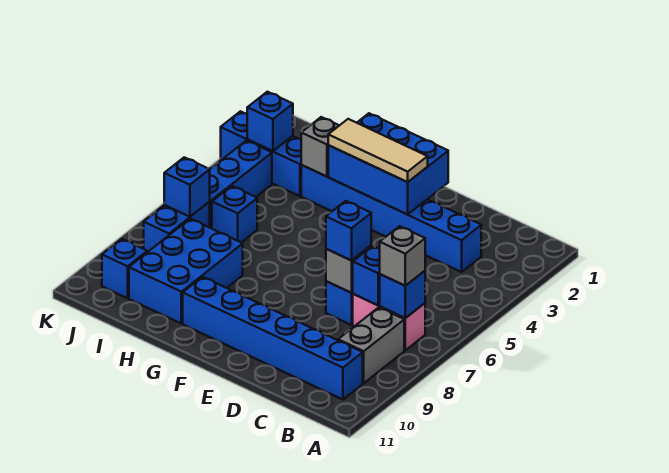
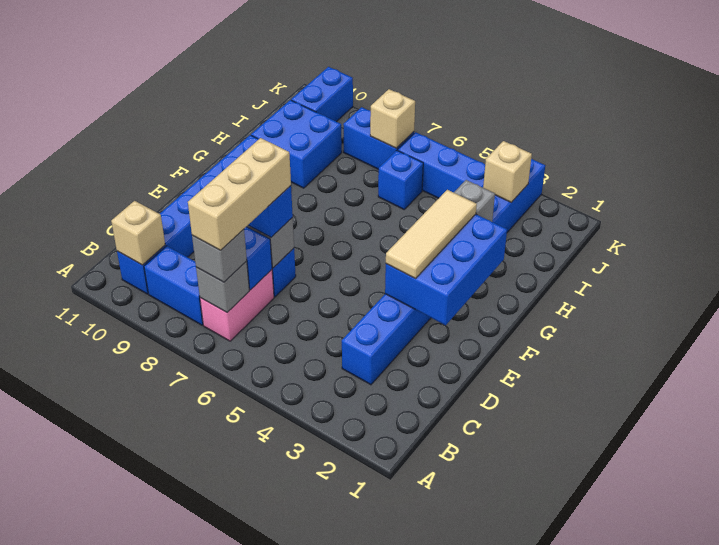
blue 1x1 brick [380,271,425,318] -> grey 1x1 brick [196,261,249,312]
none -> tan 1x3 brick [188,138,291,250]
grey 1x2 brick [338,307,404,383] -> blue 1x2 brick [144,246,203,325]
none -> tan 1x1 brick [111,201,165,265]
blue 2x3 brick [129,219,243,324] -> blue 2x2 brick [251,100,342,188]
blue 1x1 brick [247,92,293,151] -> tan 1x1 brick [483,141,532,202]
blue 1x1 brick [164,157,210,217] -> tan 1x1 brick [370,89,415,148]
blue 1x1 brick [102,239,147,298] -> blue 1x2 brick [291,67,353,122]

